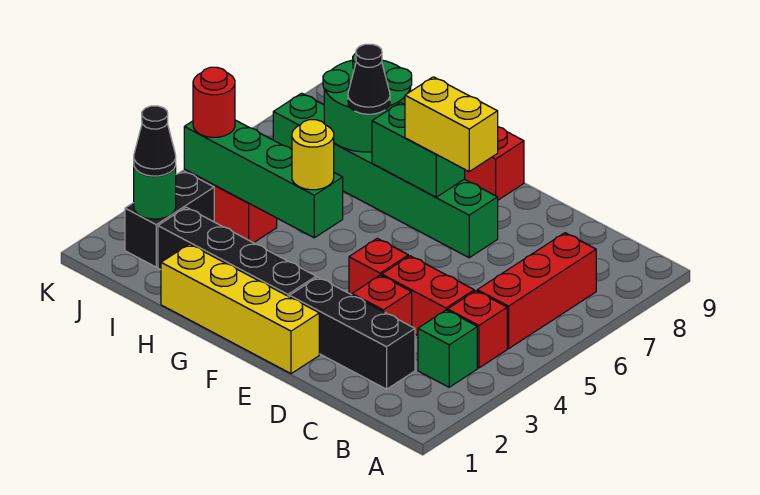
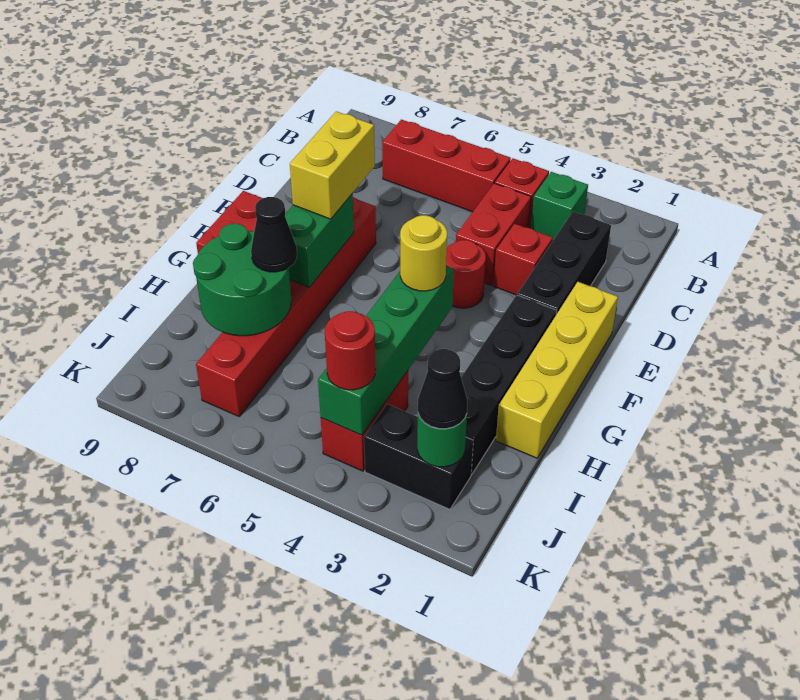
red 1x1 brick [349,238,408,295] -> red 1x1 round brick [446,240,486,308]
green 1x6 brick [273,93,498,258] -> red 1x6 brick [196,197,376,416]

